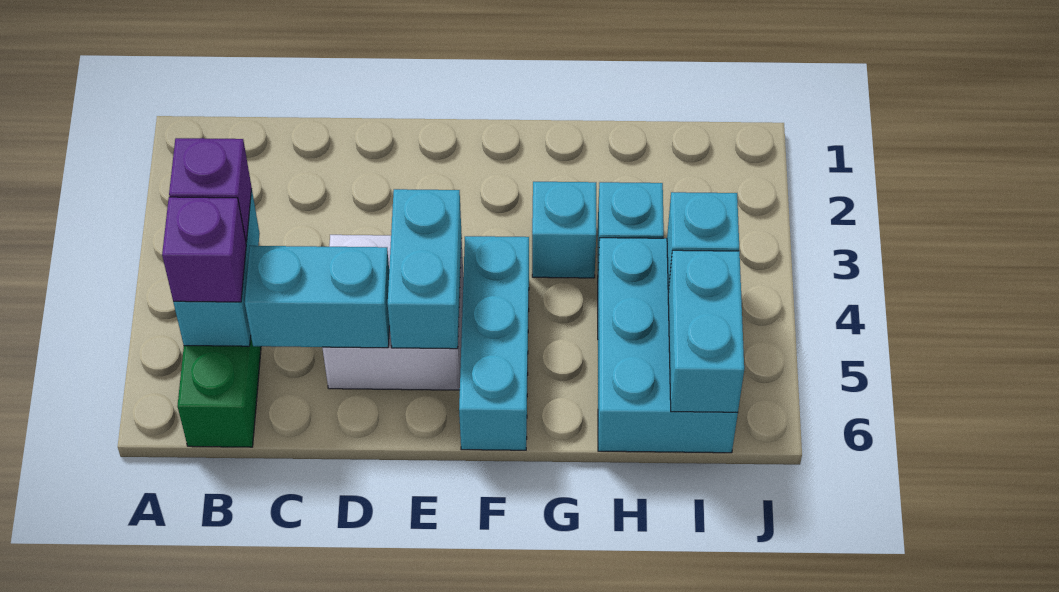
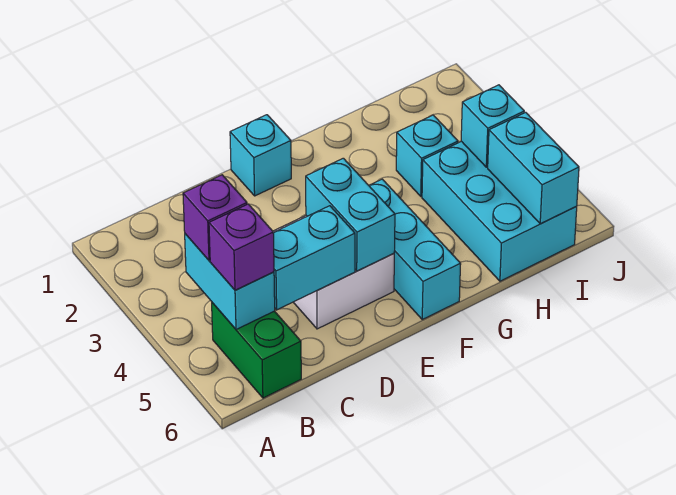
cyan 1x1 brick [532,182,596,278] -> cyan 1x1 brick moved to [230,115,291,196]

